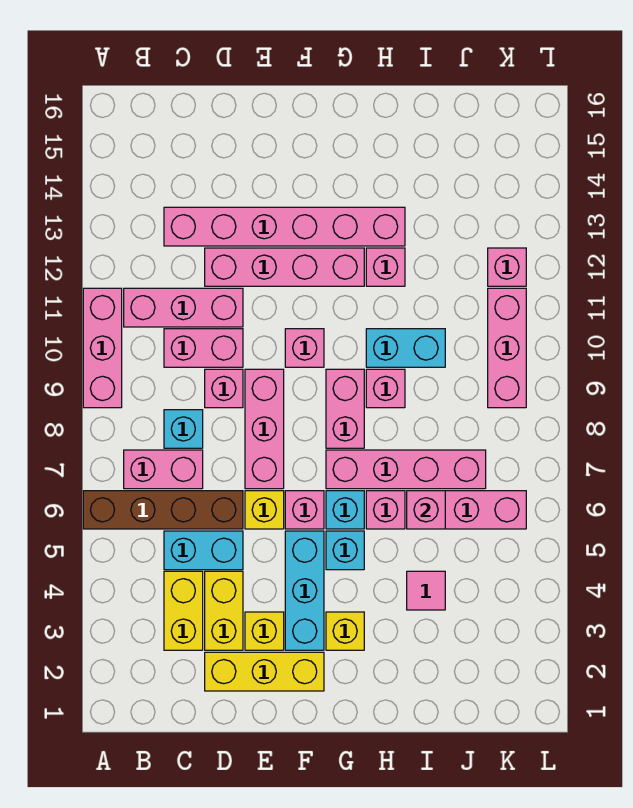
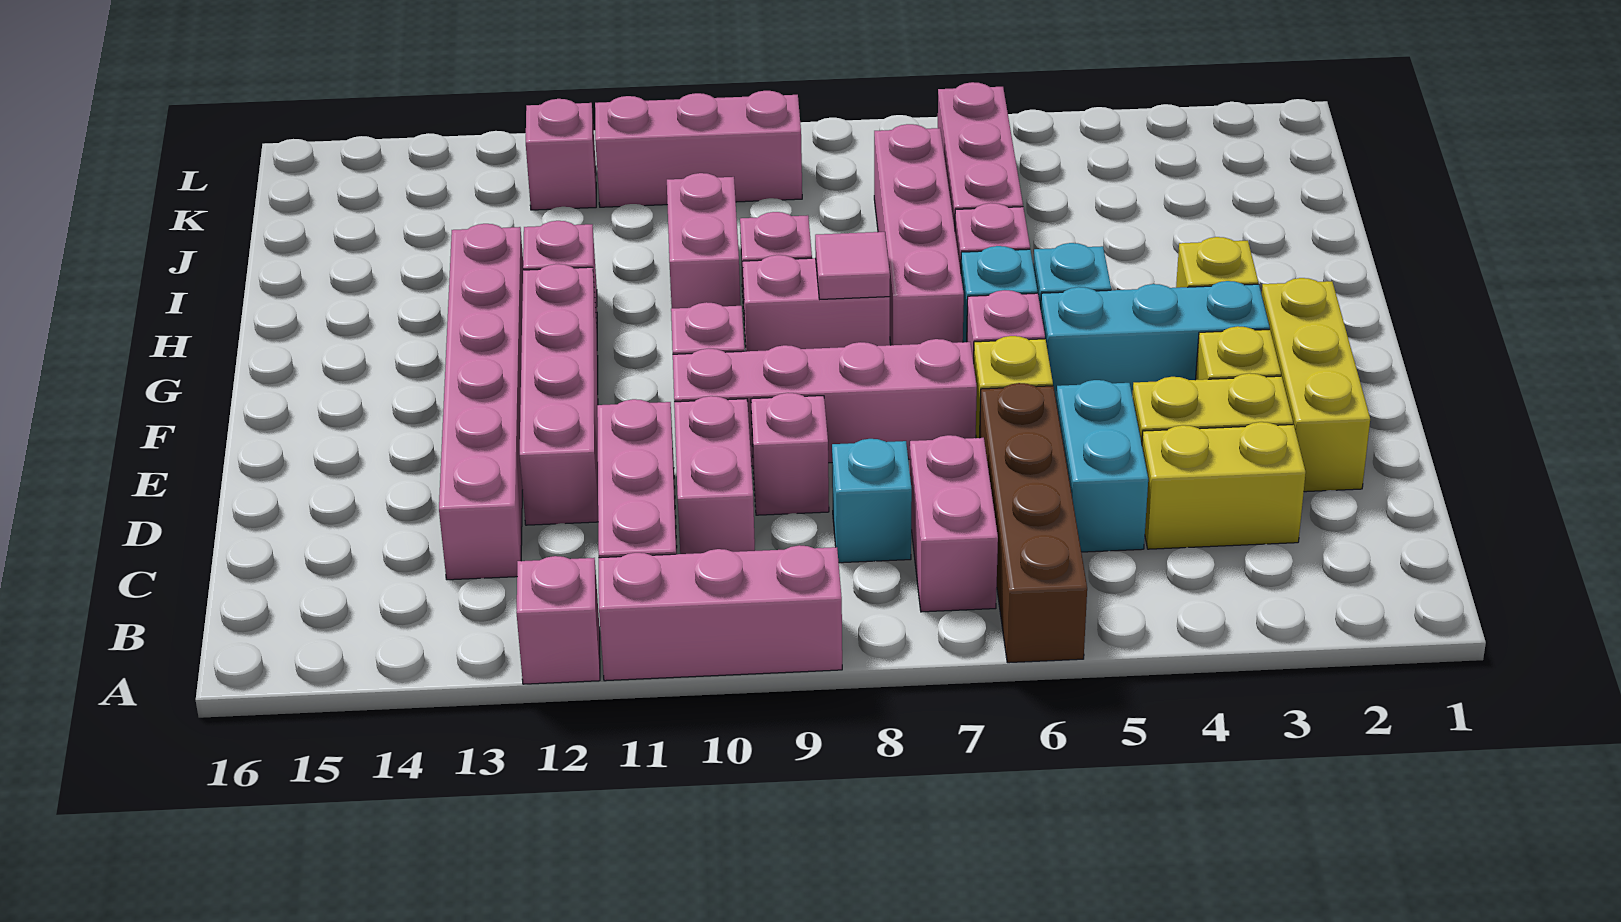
pink 1x3 brick [245,369,284,489] -> pink 1x4 brick [673,339,977,466]
cyan 1x2 brick [366,329,445,367] -> pink 1x2 brick [667,173,740,308]
pink 1x1 tile [407,571,445,610] -> pink 1x1 tile moved to [815,232,890,299]
pink 1x1 brick [407,491,445,529] -> pink 1x1 brick moved to [516,556,600,684]

